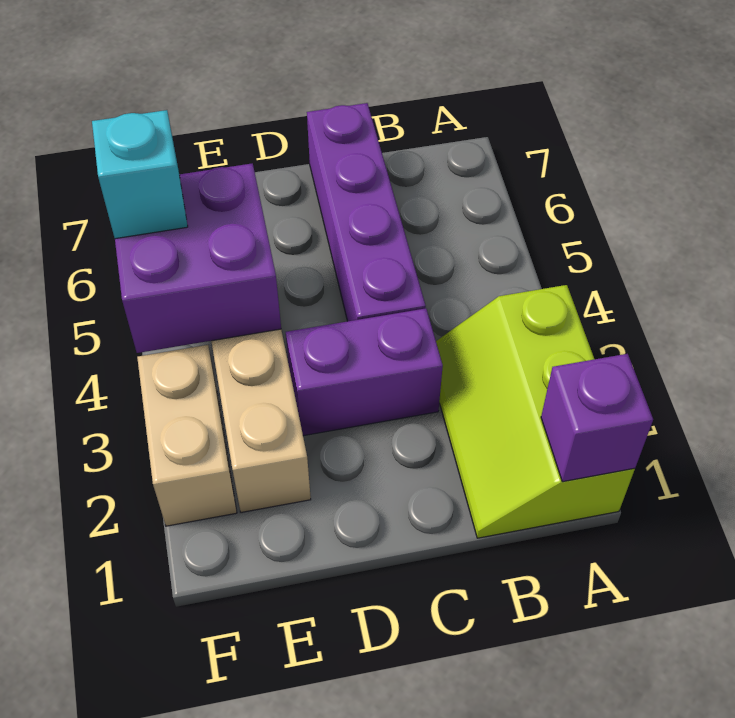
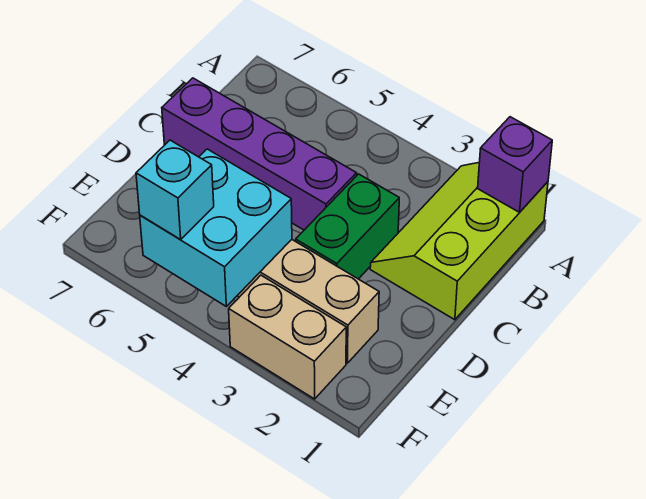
lime 2x3 slope [436,285,635,538] -> lime 2x3 slope turned to [370,163,548,320]
purple 1x2 brick [286,308,443,436] -> green 1x2 brick [296,174,399,279]
purple 2x2 brick [115,163,281,353] -> cyan 2x2 brick [140,149,292,306]

